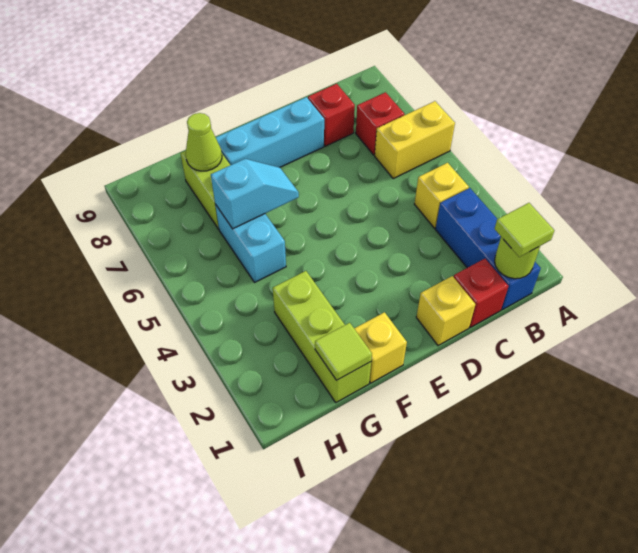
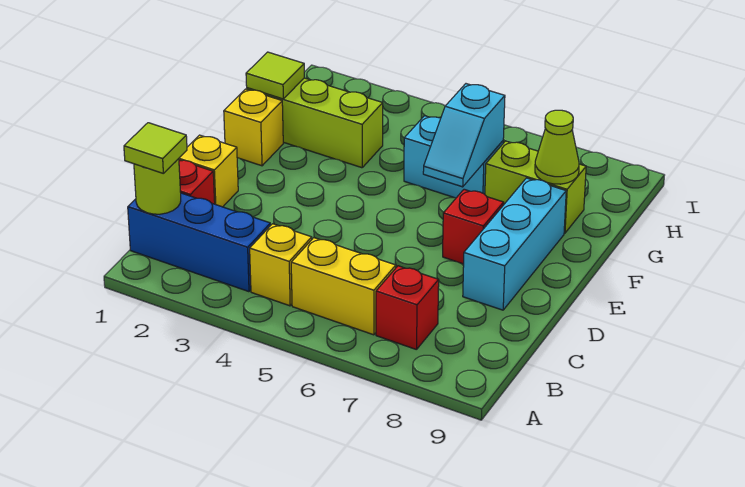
yellow 1x2 brick [375,101,455,179] -> yellow 1x2 brick turned to [291,238,396,335]
red 1x1 brick [308,84,355,146] -> red 1x1 brick moved to [443,189,504,264]

